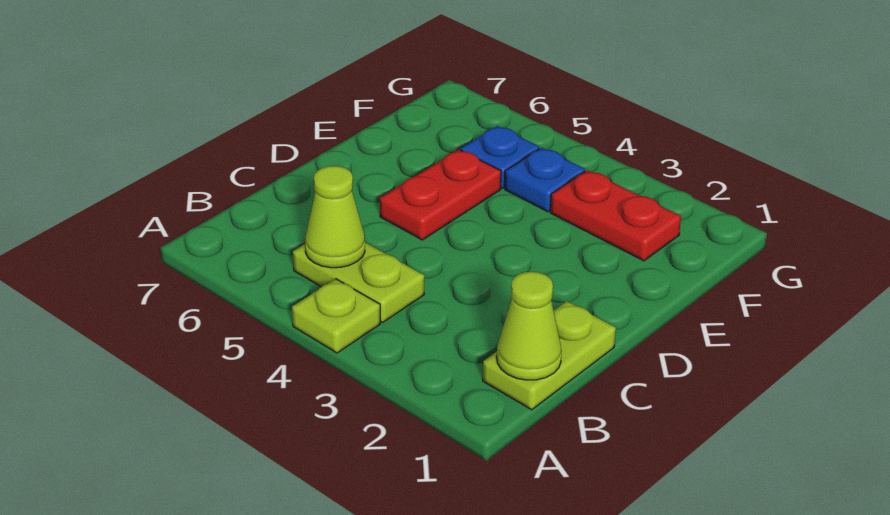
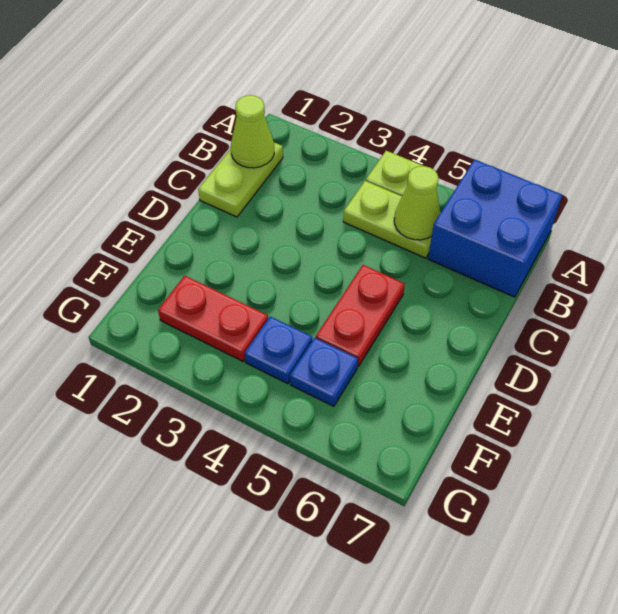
none -> blue 2x2 brick [428,159,562,297]

